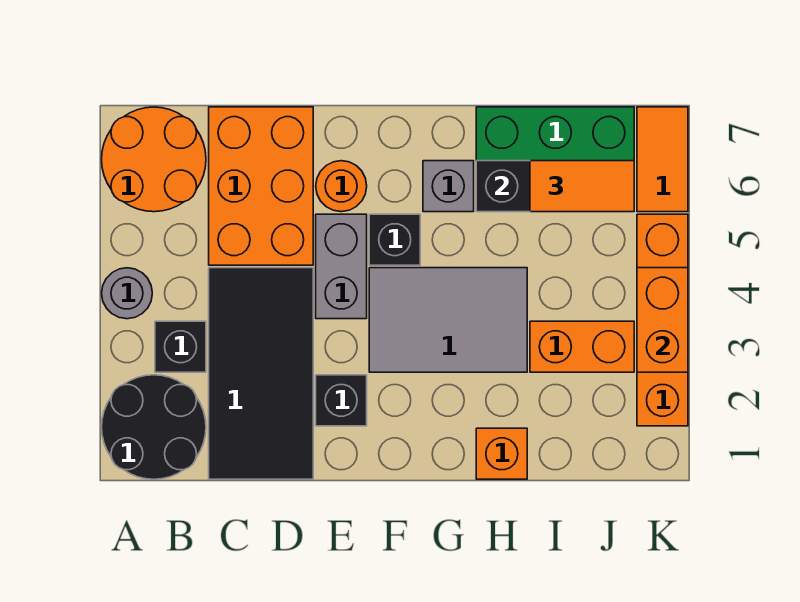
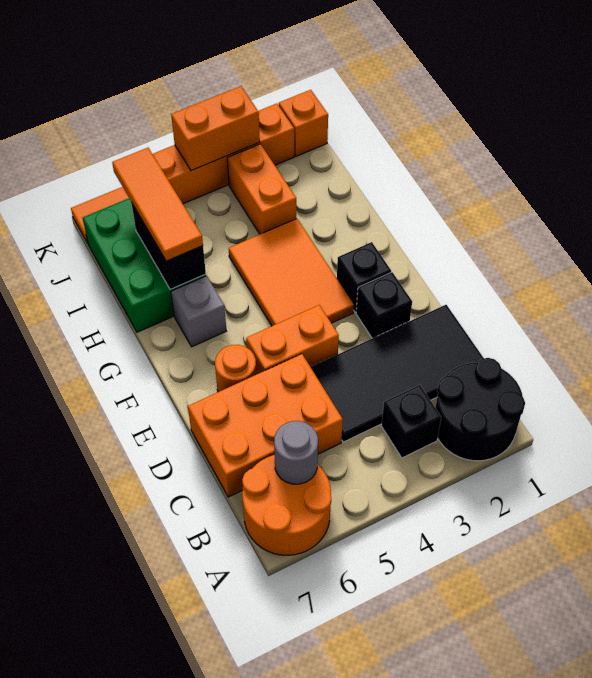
grey 1x1 round brick [102,268,152,319] -> grey 1x1 round brick moved to [274,421,318,484]
grey 1x2 brick [316,214,367,319] -> orange 1x2 brick [246,305,339,374]
grey 2x3 tile [369,268,527,372] -> orange 2x3 tile [229,219,354,326]
black 1x1 brick [369,214,420,265] -> black 1x1 brick moved to [337,242,391,312]
orange 1x1 brick [476,428,527,479] -> orange 1x1 brick moved to [279,90,328,156]
orange 1x2 tile [530,161,634,212] -> orange 1x3 tile [112,148,203,261]

